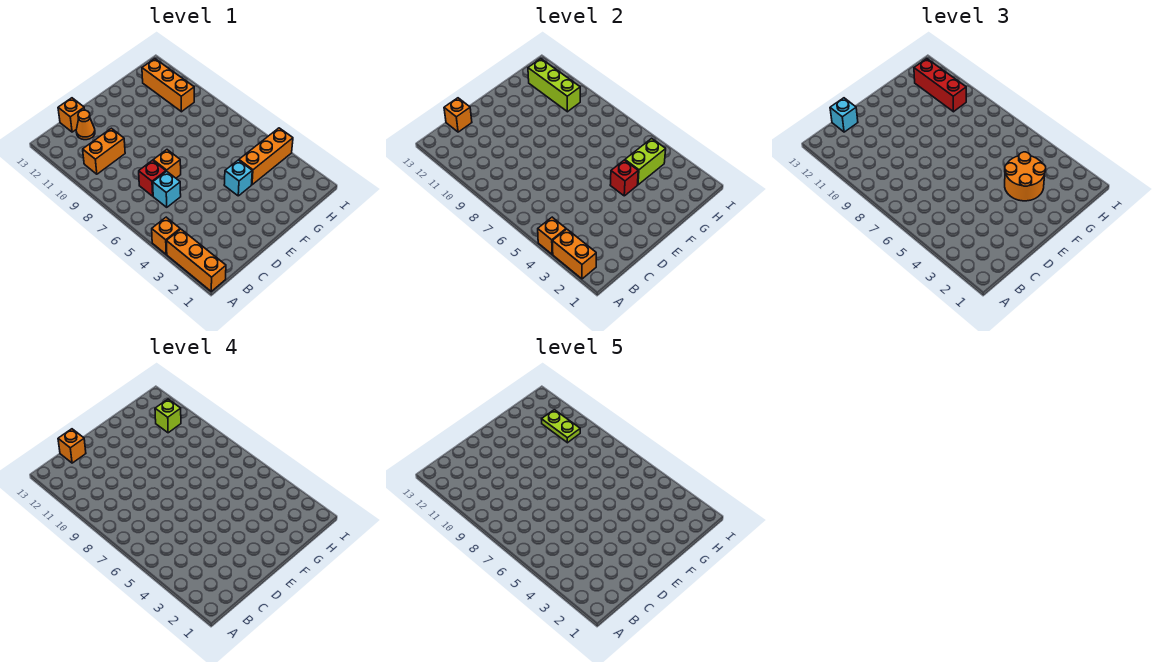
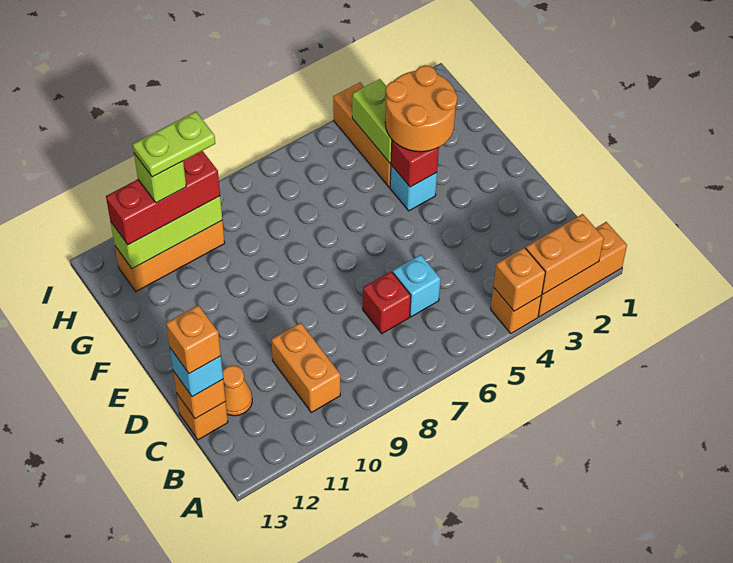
orange 1x1 brick [153,150,181,178] -> none

